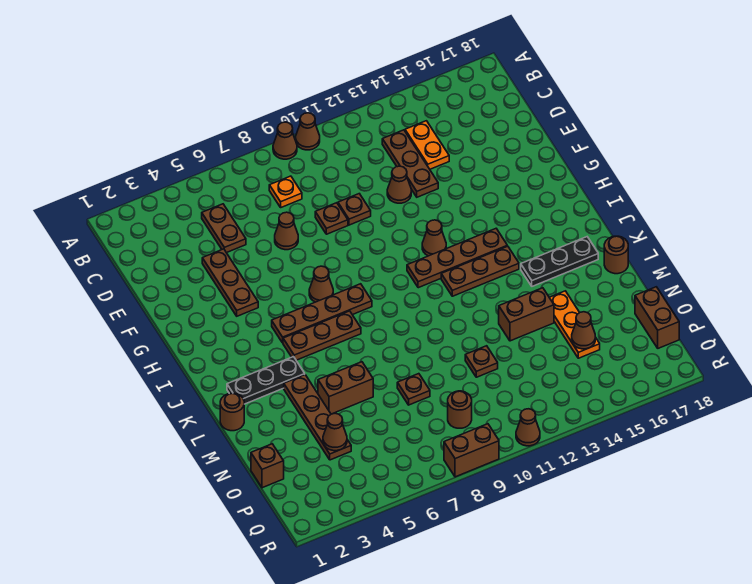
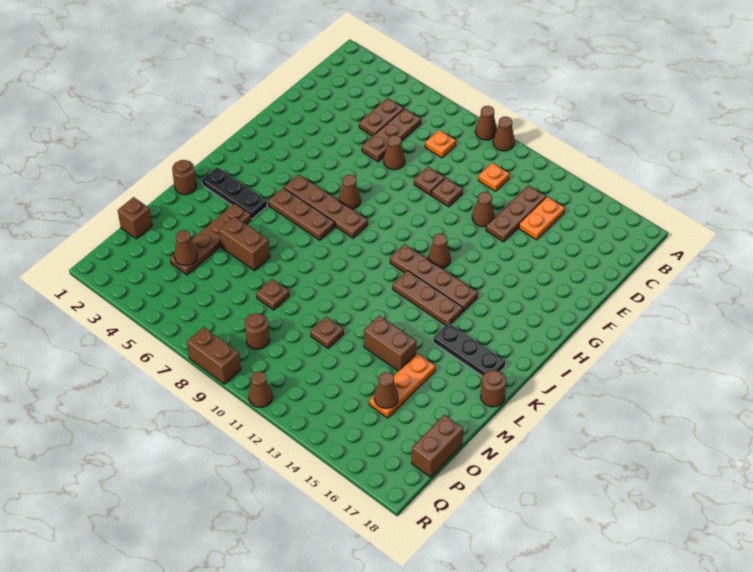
none -> orange 1x1 plate [478,163,509,191]
brown 1x3 plate [202,249,258,316] -> brown 1x3 plate moved to [362,109,421,162]

